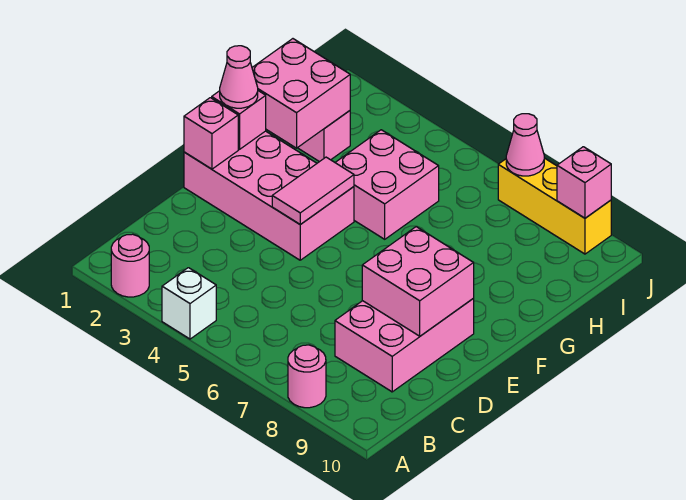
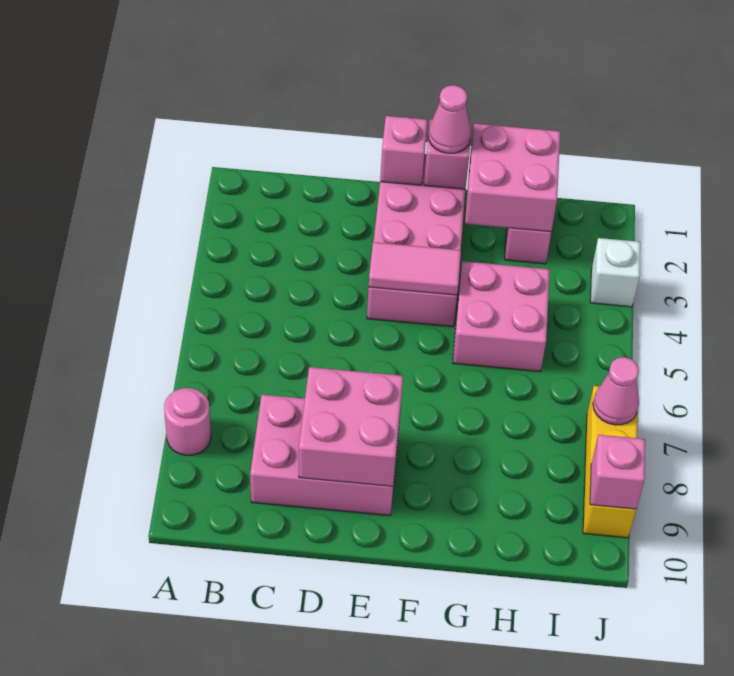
pink 1x1 round brick [111,234,149,297] -> none
white 1x1 brick [162,268,216,339] -> white 1x1 brick moved to [590,238,640,307]

